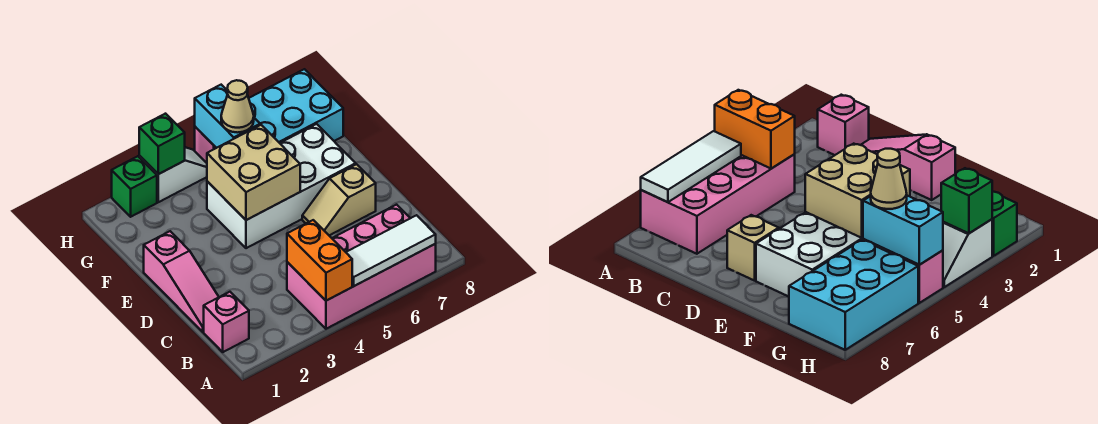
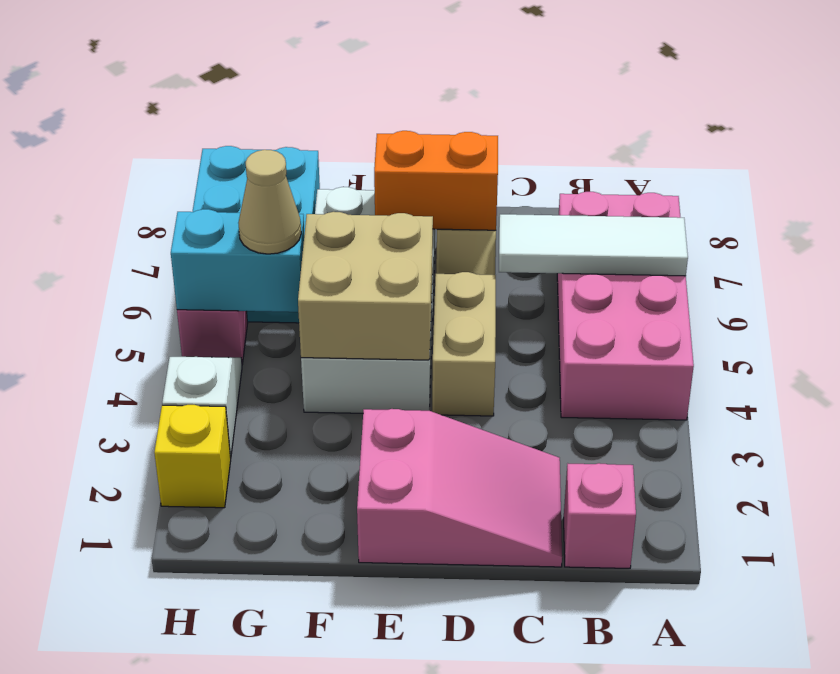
orange 1x2 brick [287,220,352,301] -> orange 1x2 brick moved to [374,131,498,230]
white 1x3 tile [346,215,436,286] -> white 1x3 tile turned to [499,214,688,276]
pink 1x3 slope [144,231,219,332] -> pink 2x3 slope [357,409,562,567]
none -> tan 1x2 brick [432,272,496,416]
green 1x1 brick [112,156,157,217] -> yellow 1x1 brick [154,405,231,508]
green 1x1 brick [139,114,185,174] -> none

